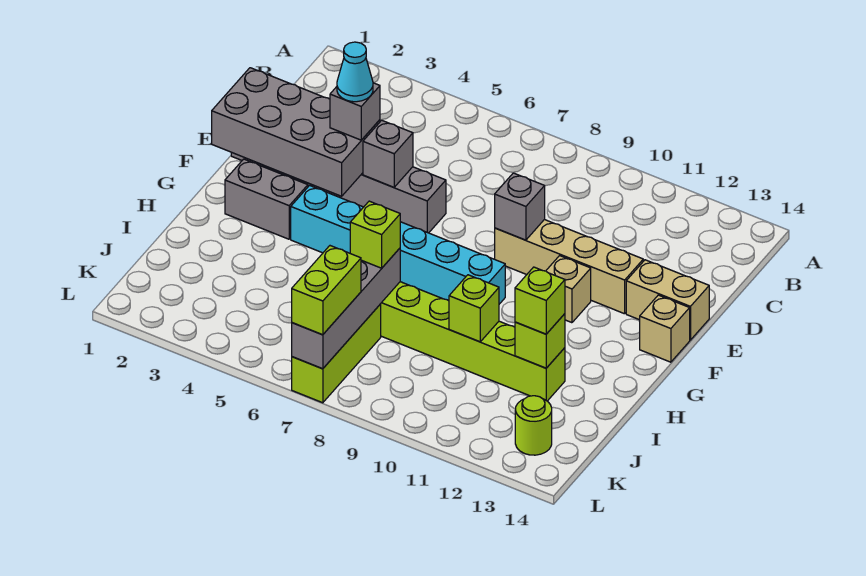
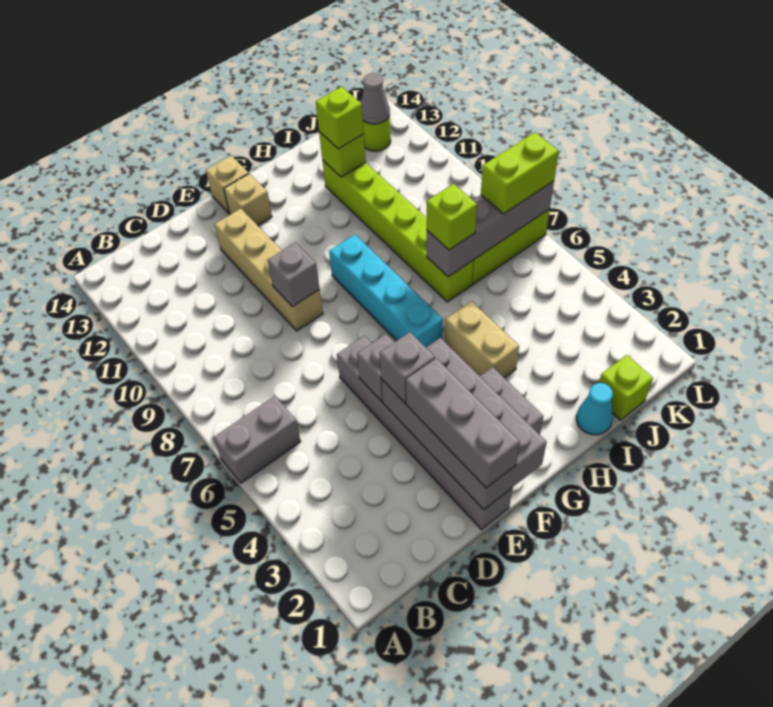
none -> grey 1x2 brick [213,396,301,483]
none -> grey 1x3 brick [406,358,520,488]
cyan 1x1 cone [337,42,373,102] -> cyan 1x1 cone moved to [576,383,613,435]
tan 1x2 brick [626,260,709,340] -> tan 1x2 brick moved to [445,301,519,378]
tan 1x1 brick [546,256,591,323] -> tan 1x1 brick moved to [224,174,272,226]
cyan 1x6 brick [291,185,505,304] -> cyan 1x4 brick [329,235,443,347]
lime 1x1 brick [449,275,499,342] -> lime 1x1 brick moved to [599,355,653,420]
none -> grey 1x1 cone [361,73,390,124]

